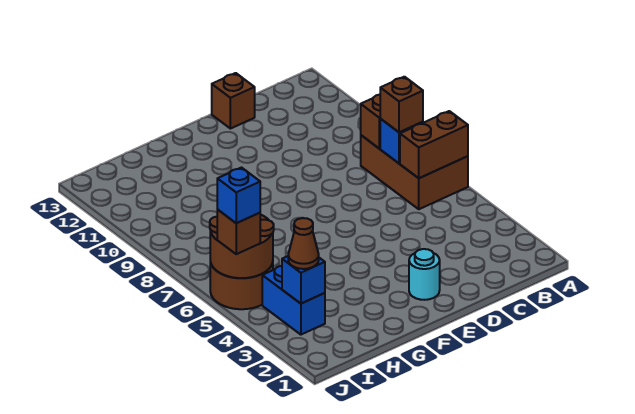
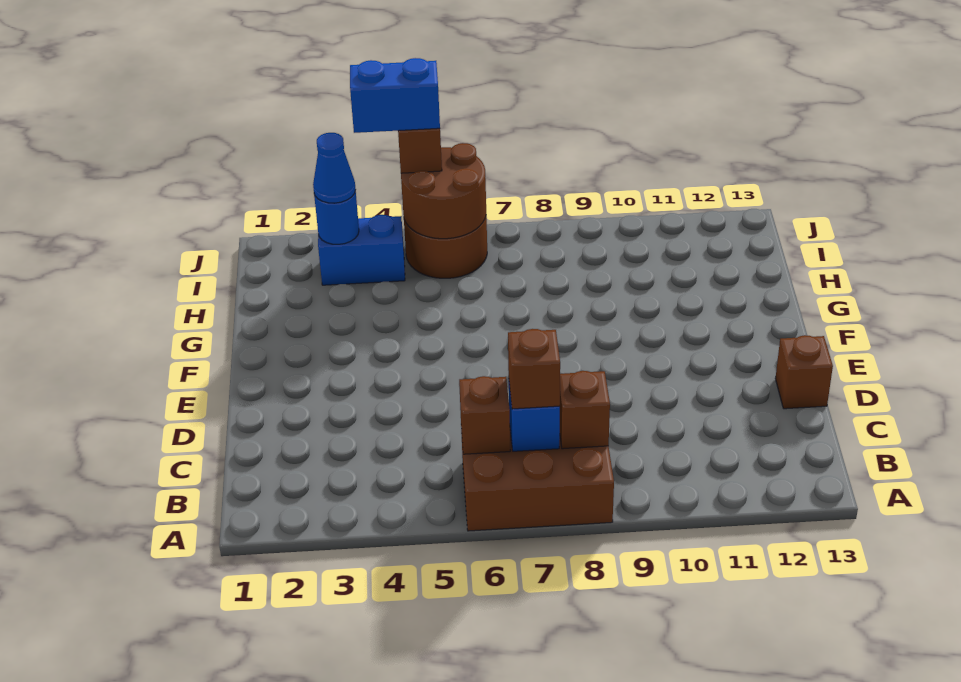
brown 1x2 brick [400,111,468,178] -> brown 1x1 brick [459,376,510,454]
cyan 1x1 round brick [409,249,440,300] -> none
blue 1x1 brick [282,256,325,304] -> blue 1x1 round brick [314,191,359,244]
brown 1x1 cone [288,218,319,269] -> blue 1x1 cone [313,133,356,203]
blue 1x1 brick [217,168,260,223] -> blue 1x2 brick [350,58,440,133]

